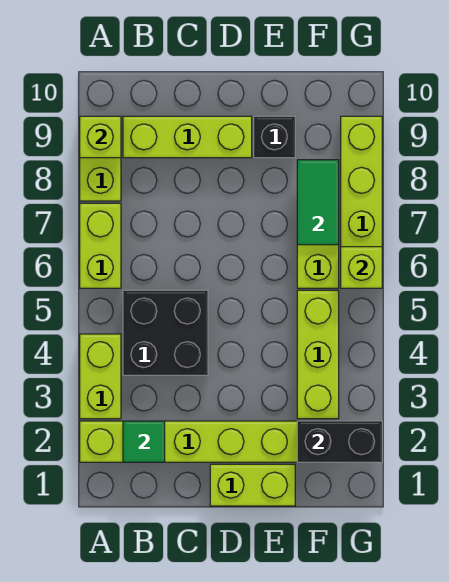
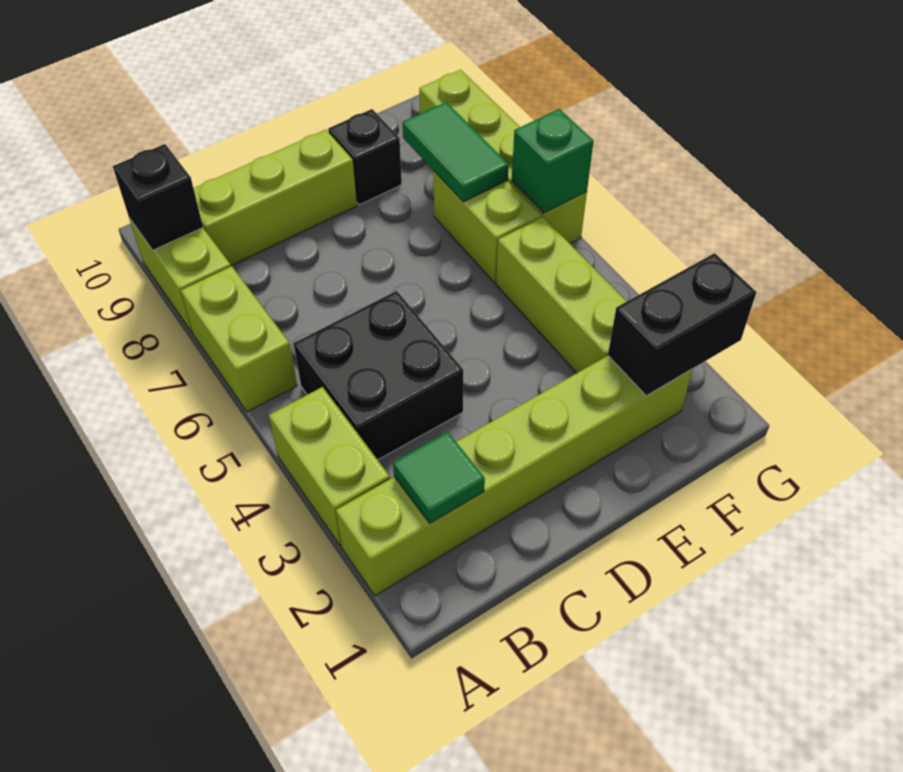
lime 1x1 brick [80,116,121,158] -> black 1x1 brick [113,144,203,250]
lime 1x2 brick [210,464,295,506] -> none
lime 1x1 brick [341,247,382,288] -> green 1x1 brick [512,109,594,213]

